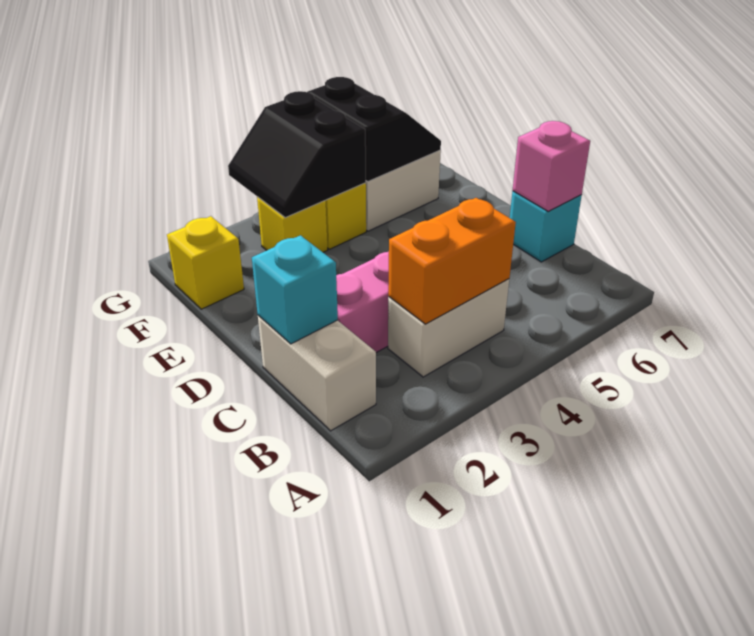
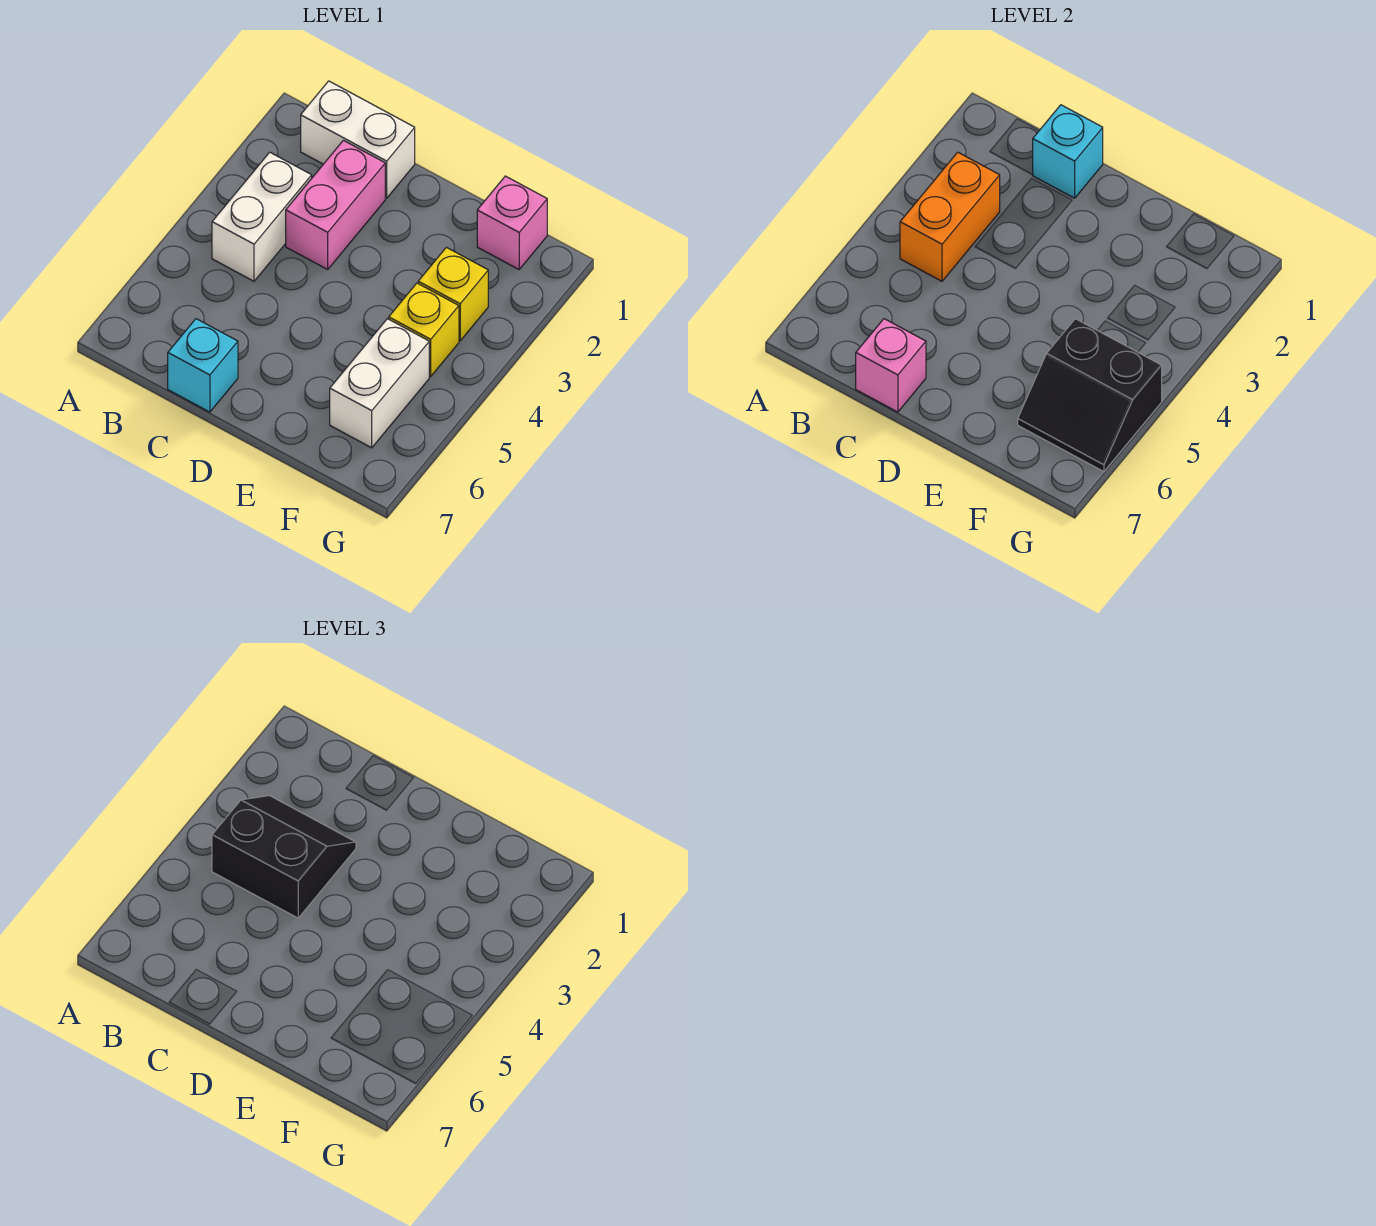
yellow 1x1 brick [167,216,244,309] -> pink 1x1 brick [477,176,547,269]
black 2x2 slope [228,91,366,218] -> black 2x2 slope moved to [212,796,356,918]

